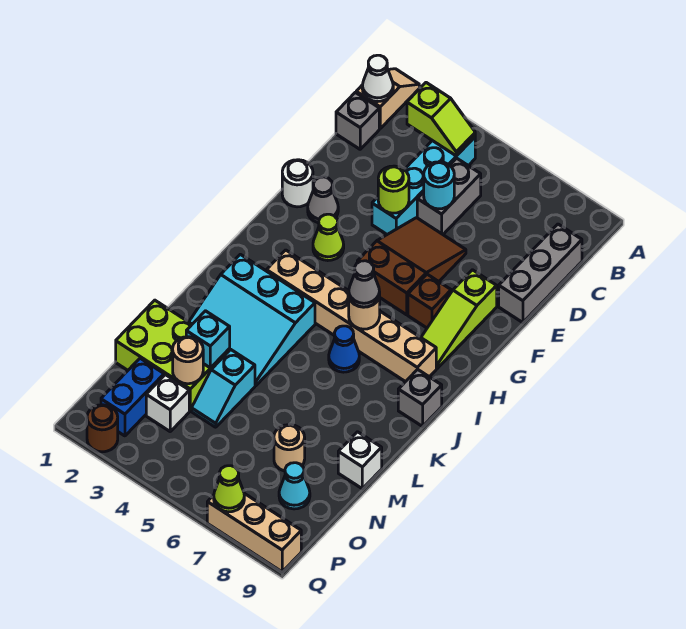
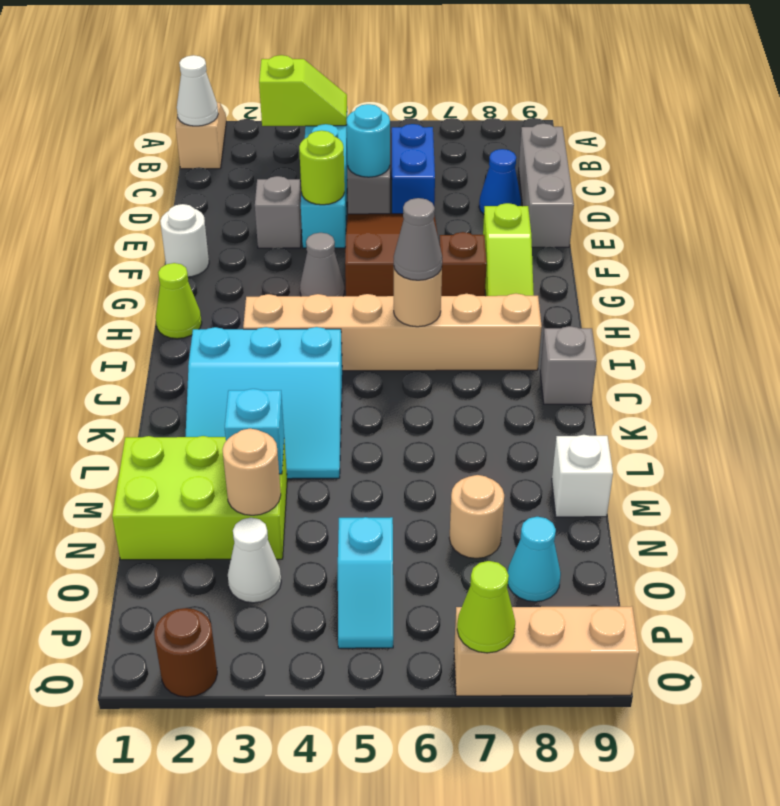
grey 1x1 brick [336,92,379,149] -> grey 1x1 brick moved to [255,176,302,248]
grey 1x1 cone [308,177,338,223] -> grey 1x1 cone moved to [300,233,344,296]
lime 1x1 cone [313,214,344,261] -> lime 1x1 cone moved to [156,263,202,339]
blue 1x1 cone [329,326,359,372] -> blue 1x1 cone moved to [479,149,521,214]
cyan 1x2 slope [192,350,255,427] -> cyan 1x2 slope moved to [338,517,393,648]
blue 1x2 brick [101,358,164,436] -> blue 1x2 brick moved to [392,124,435,214]
white 1x1 brick [146,375,189,431] -> white 1x1 cone [228,518,281,603]

